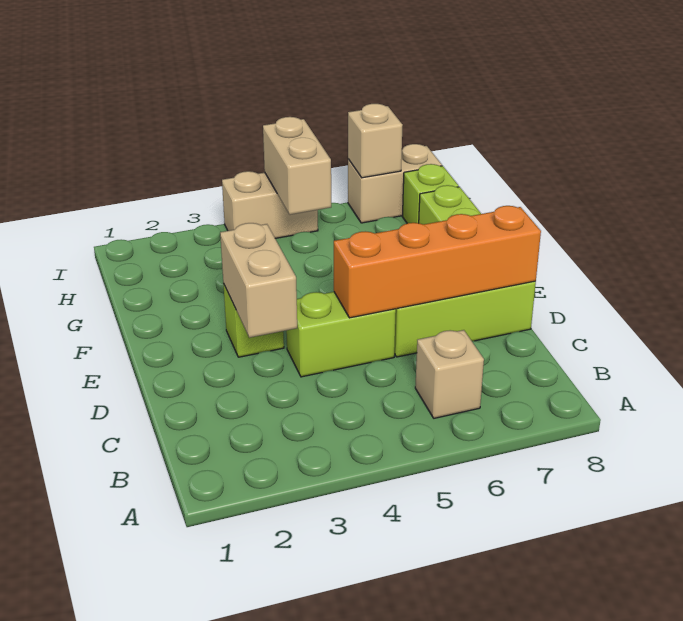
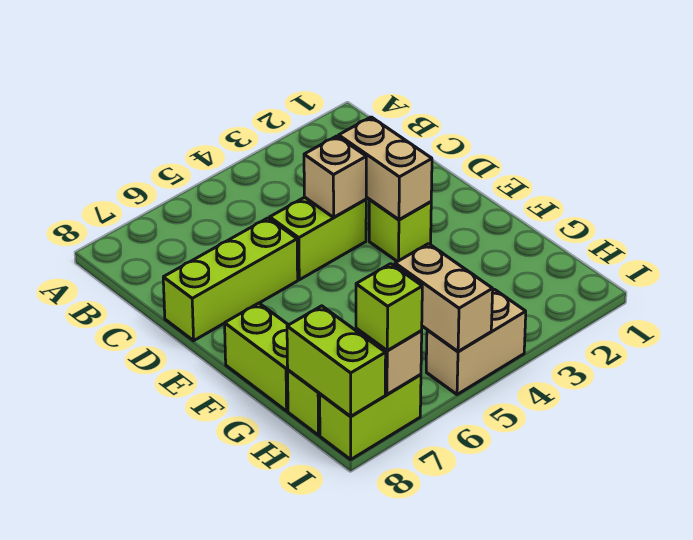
tan 1x1 brick [415,330,484,418] -> tan 1x1 brick moved to [304,136,366,217]
orange 1x4 brick [334,206,541,318] -> none
none -> lime 1x2 brick [287,306,386,416]
tan 1x2 brick [348,144,442,223] -> lime 1x2 brick [320,374,421,459]
none -> lime 1x1 brick [356,264,422,350]

